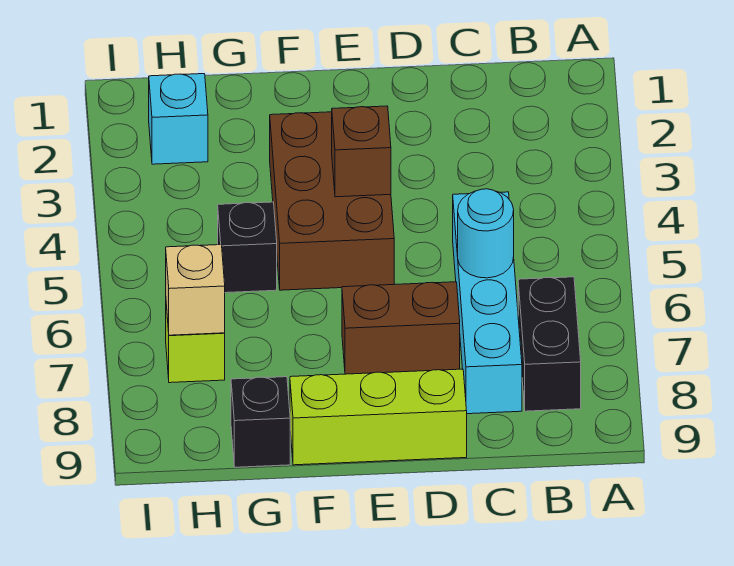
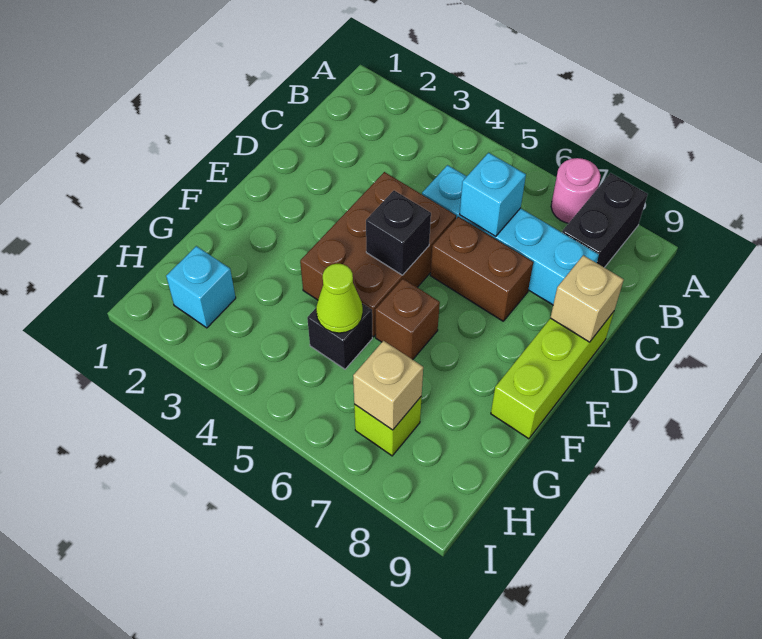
none -> pink 1x1 round brick [551,158,601,223]
black 1x2 brick [518,277,581,411] -> black 1x2 brick turned to [562,173,647,268]
cyan 1x1 round brick [458,189,514,278] -> cyan 1x1 brick [460,153,526,236]
brown 1x2 brick [342,282,460,374] -> brown 1x2 brick turned to [430,217,533,321]
none -> tan 1x1 brick [550,255,624,342]
brown 2x3 brick [270,112,394,290] -> brown 2x3 brick turned to [300,172,456,337]
brown 1x1 brick [332,106,391,197] -> brown 1x1 brick moved to [375,279,440,360]
none -> lime 1x1 cone [316,264,363,333]
black 1x1 brick [231,377,290,467] -> black 1x1 brick moved to [366,191,431,275]

